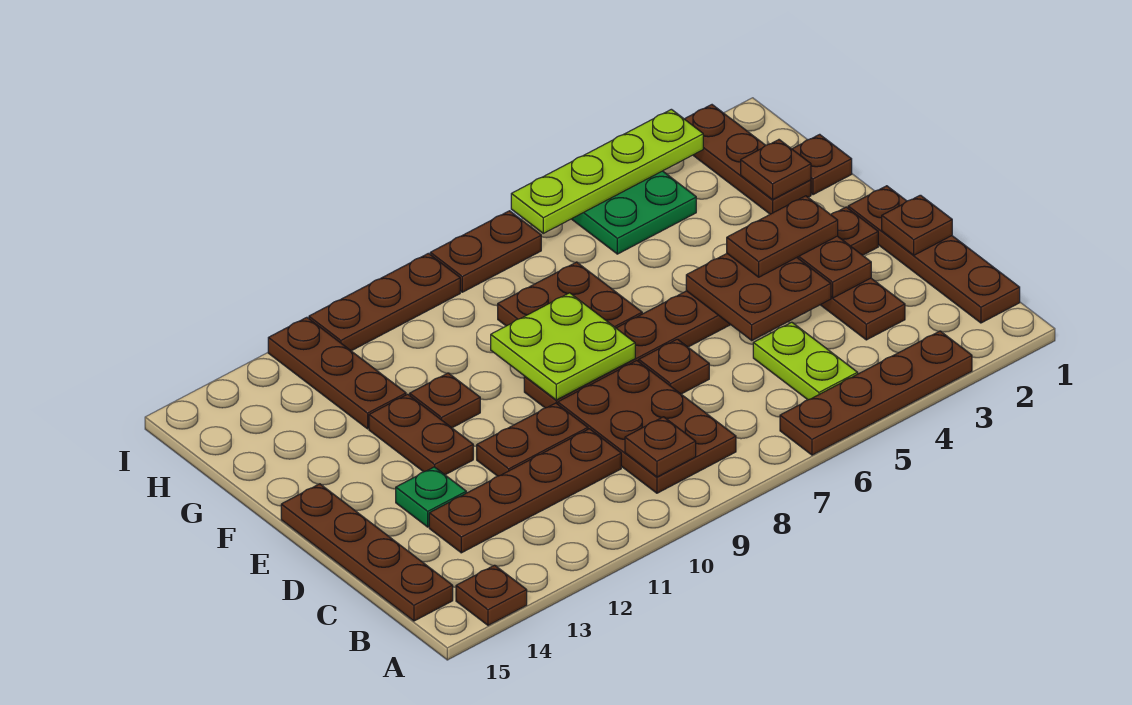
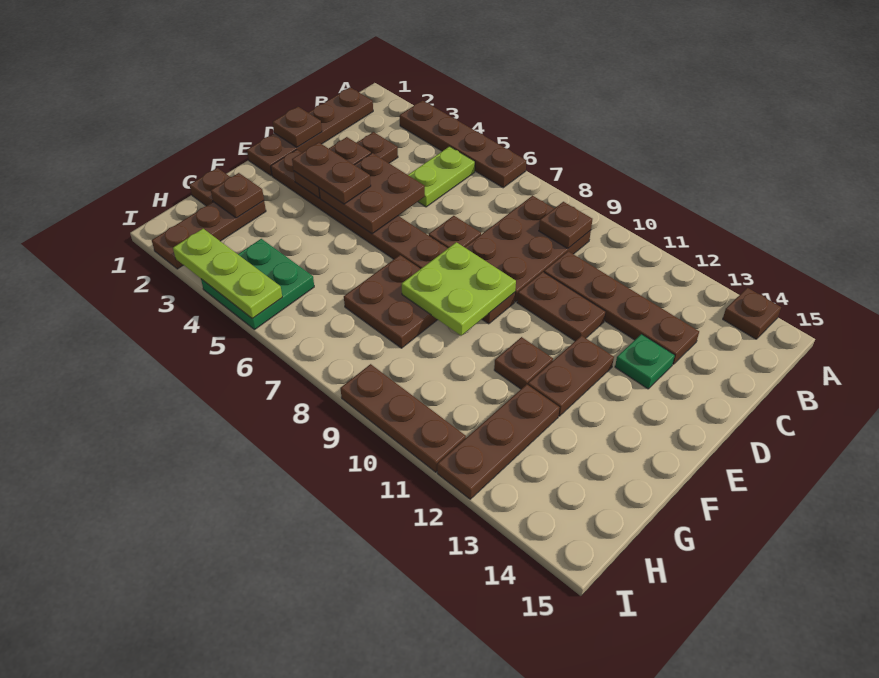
brown 1x4 plate [281,484,453,621] -> none
lime 1x4 plate [511,109,703,233] -> lime 1x3 plate [173,229,282,319]
brown 1x2 plate [430,211,541,292] -> none

